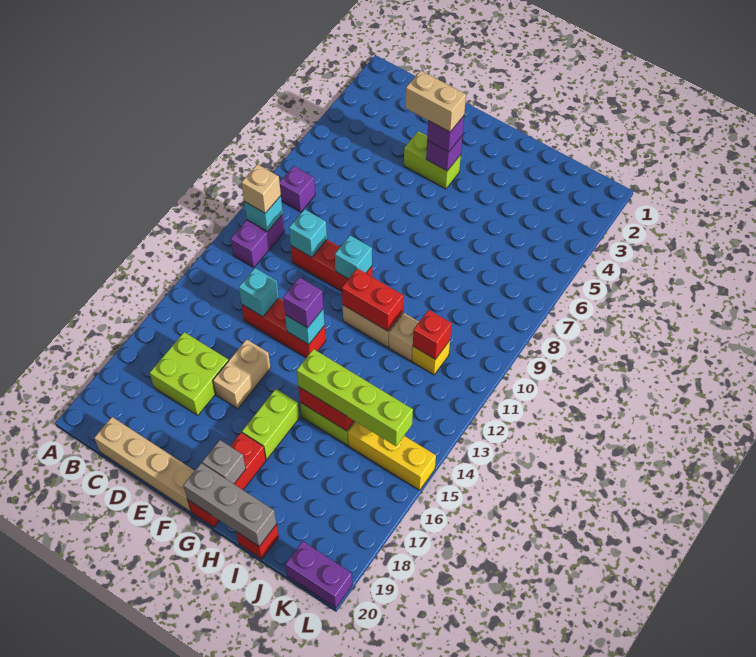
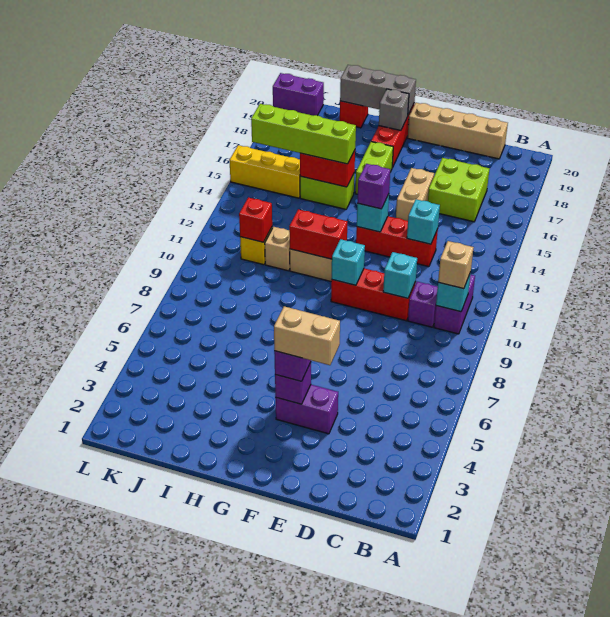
purple 1x1 brick [280,166,315,212] -> purple 1x1 brick moved to [408,282,438,327]
lime 1x2 brick [404,131,461,189] -> purple 1x2 brick [275,385,338,434]

